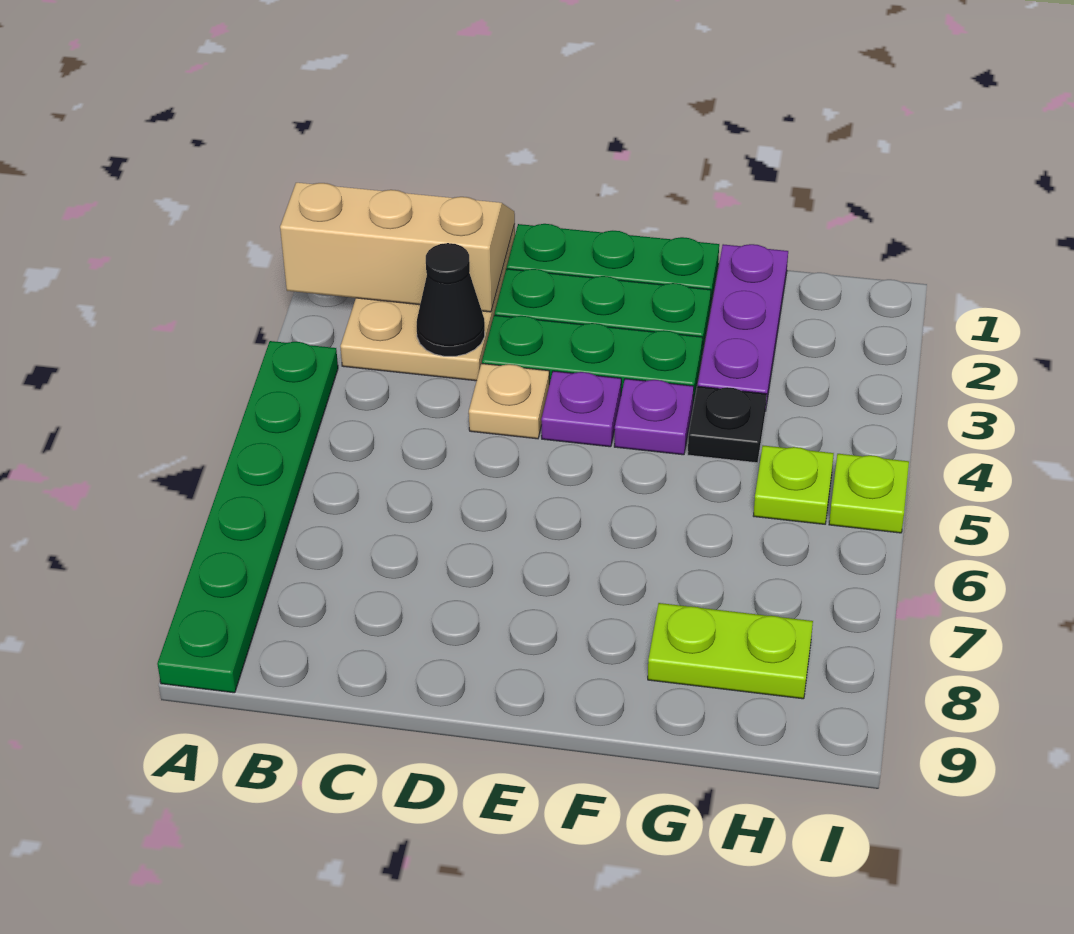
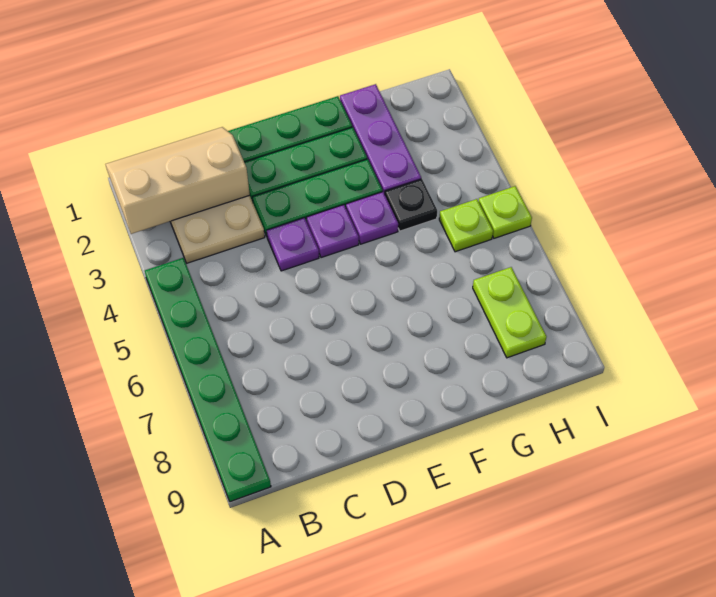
black 1x1 cone [417,243,485,356] -> none
tan 1x1 plate [469,363,549,439] -> purple 1x1 plate [267,218,319,271]
lime 1x2 plate [648,603,813,699] -> lime 1x2 plate turned to [473,267,546,358]

